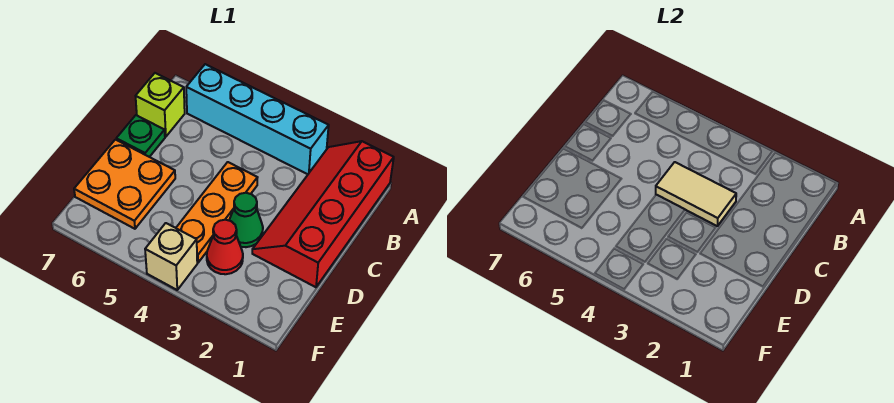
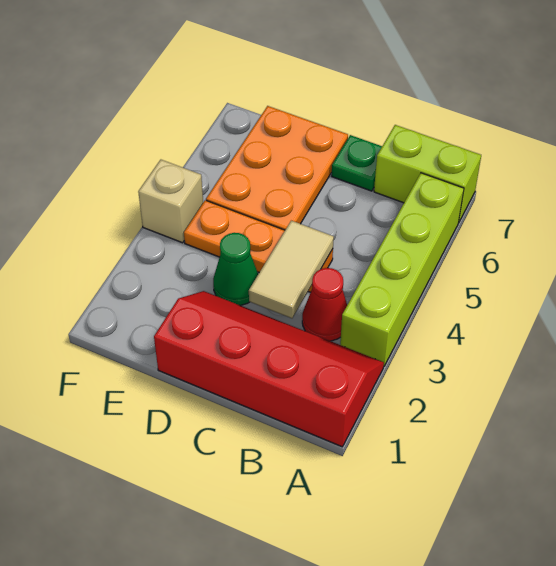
cyan 1x4 brick [186,64,329,174] -> lime 1x4 brick [340,173,464,366]
lime 1x1 brick [136,73,185,137] -> lime 1x2 brick [374,125,481,223]
orange 2x2 plate [74,140,175,229] -> orange 2x3 plate [206,106,348,230]
red 1x1 cone [207,220,243,274] -> red 1x1 cone moved to [302,268,347,341]

